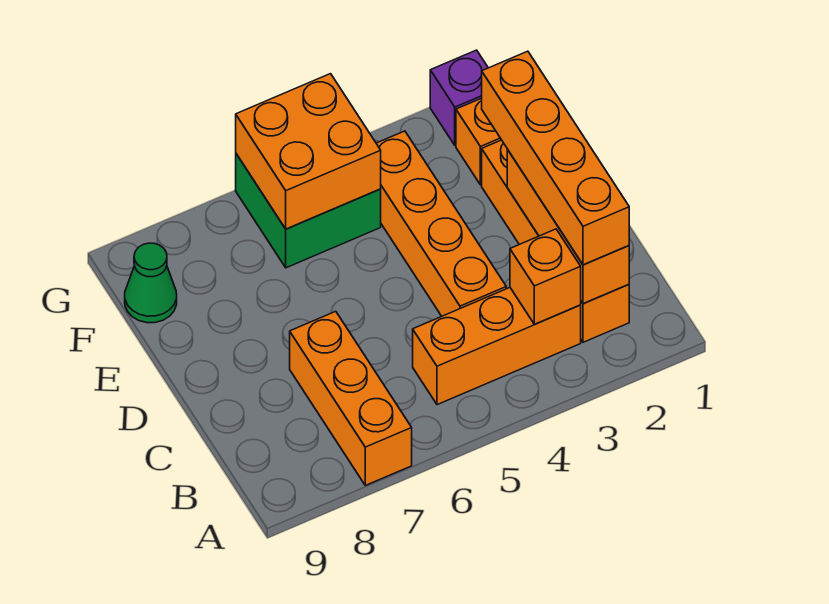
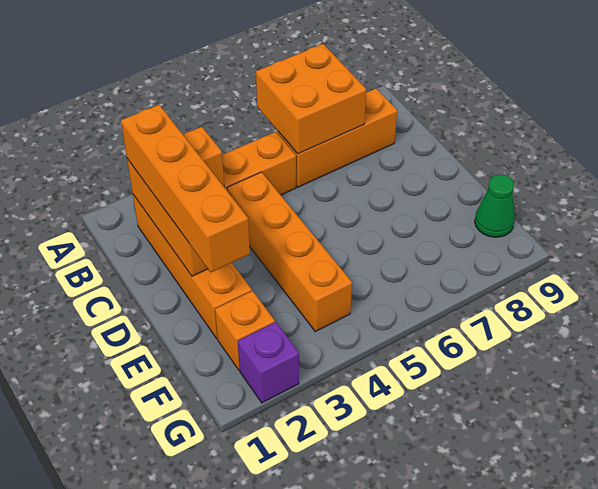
orange 1x3 brick [290,311,412,485] -> orange 1x3 brick turned to [278,88,397,187]
green 2x2 brick [236,154,381,268] -> none
orange 2x2 brick [236,74,381,229] -> orange 2x2 brick moved to [256,44,366,154]

